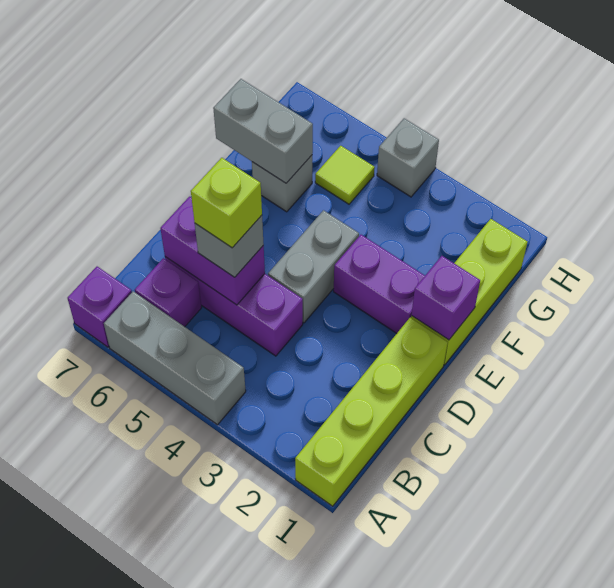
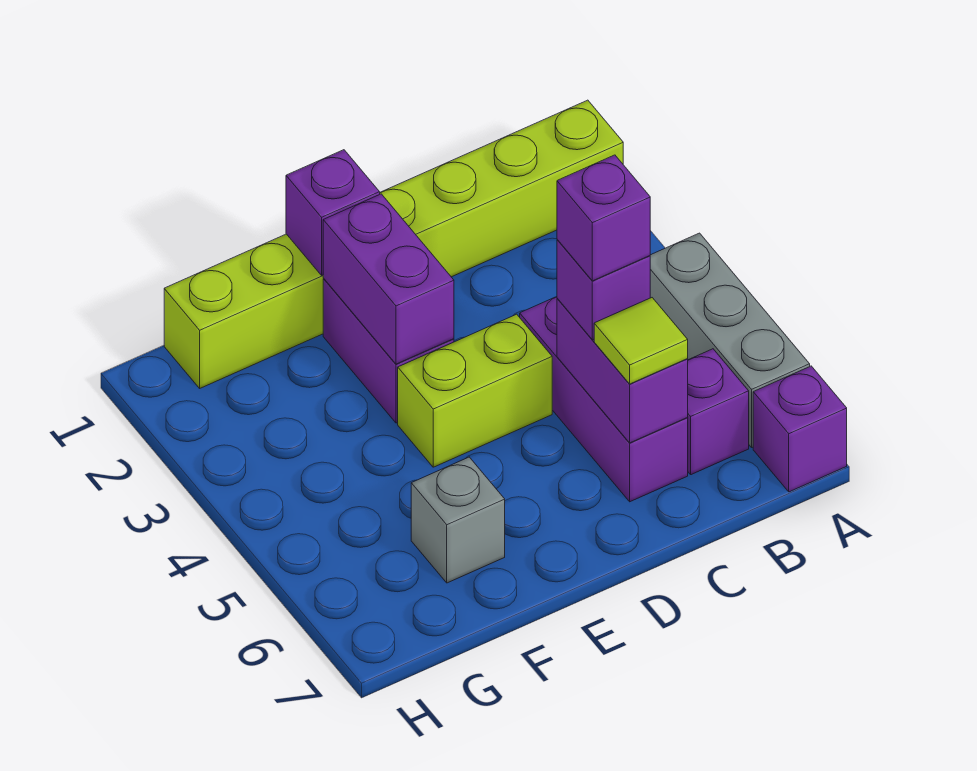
grey 1x1 brick [195,215,264,277] -> purple 1x1 brick [557,240,650,340]
lime 1x1 brick [191,158,262,248] -> purple 1x1 brick [557,155,650,281]
grey 1x2 brick [268,210,359,323] -> lime 1x2 brick [398,314,552,467]
none -> purple 1x2 brick [323,194,454,364]
grey 1x2 brick [213,79,313,183] -> none
lime 1x1 tile [315,146,375,204] -> lime 1x1 tile moved to [594,298,688,384]
grey 1x1 brick [377,118,439,197] -> none

